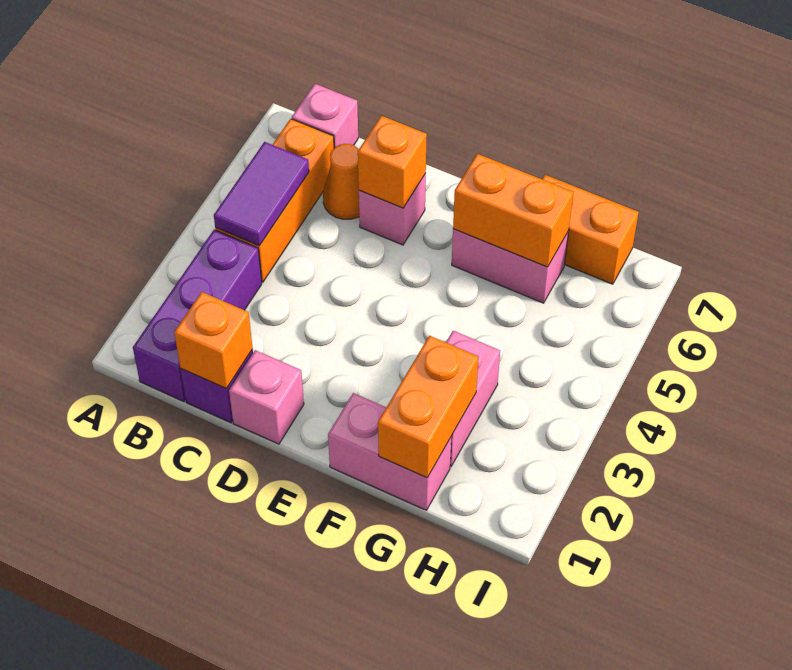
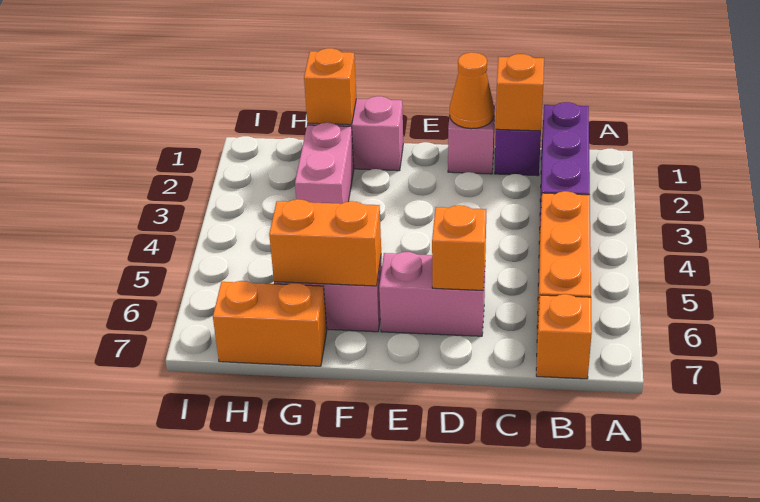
purple 1x2 tile [214,142,309,246] -> none
pink 1x1 brick [292,84,358,148] -> orange 1x1 brick [536,294,592,379]
orange 1x1 cone [323,144,359,219] -> orange 1x1 cone moved to [450,52,494,129]
pink 1x1 brick [359,174,426,245] -> pink 1x2 brick [379,252,485,336]
orange 1x2 brick [378,336,479,478] -> orange 1x1 brick [304,48,356,125]

